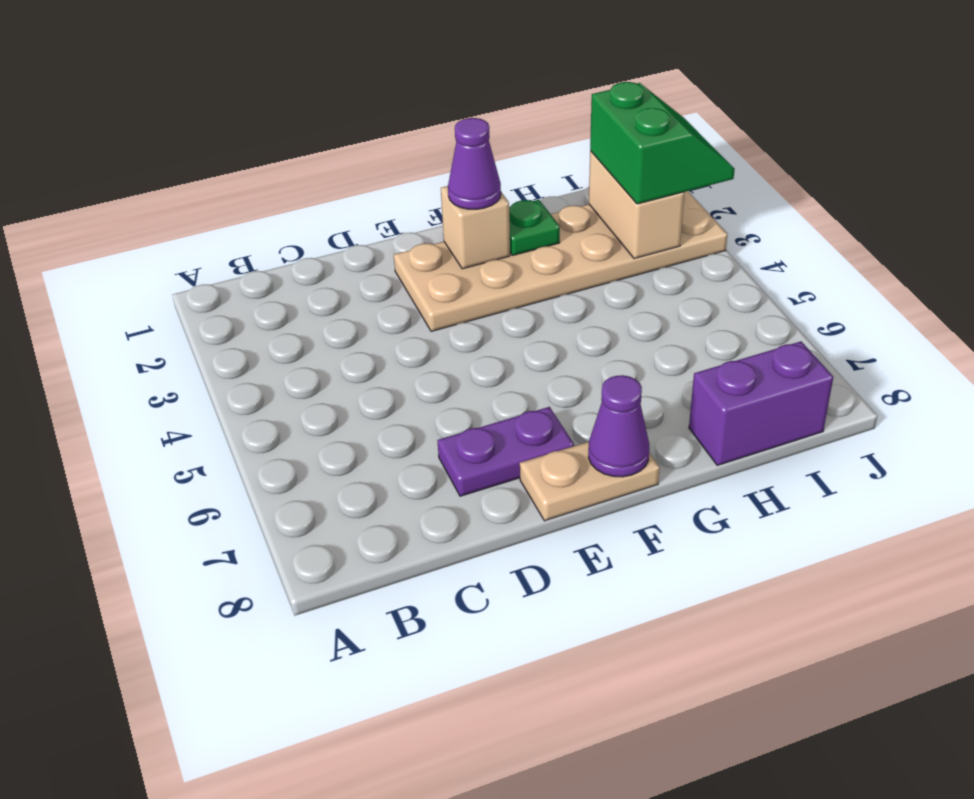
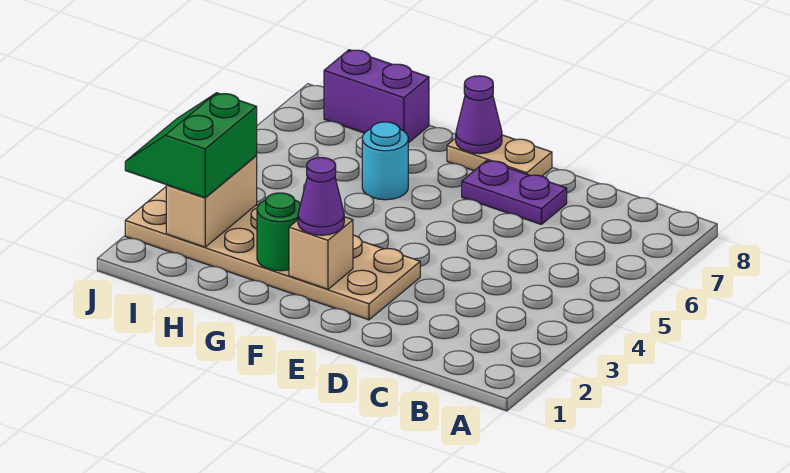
green 1x1 plate [509,200,560,255] -> green 1x1 round brick [257,193,300,271]
none -> cyan 1x1 round brick [362,122,408,200]

